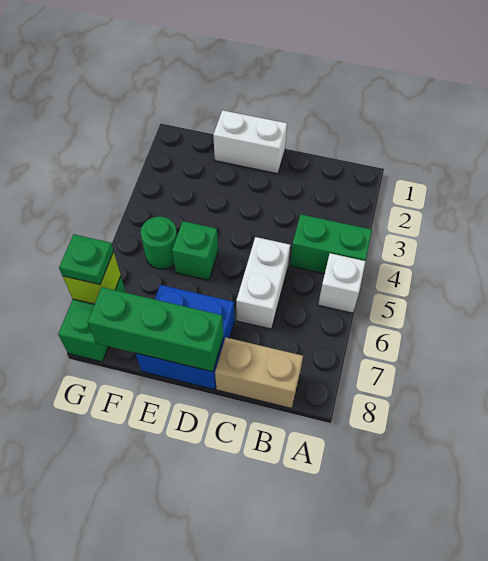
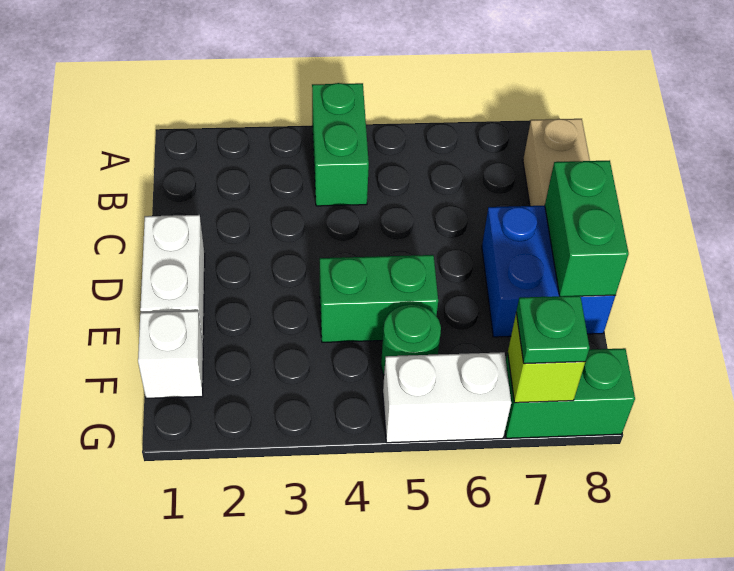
white 1x1 brick [318,253,366,313] -> white 1x1 brick moved to [138,311,203,398]
white 1x2 brick [236,237,290,329] -> white 1x2 brick moved to [383,352,511,443]
green 1x3 brick [88,287,223,372] -> green 1x2 brick [545,160,629,296]
green 1x1 brick [172,221,218,280] -> green 1x2 brick [320,255,438,342]

